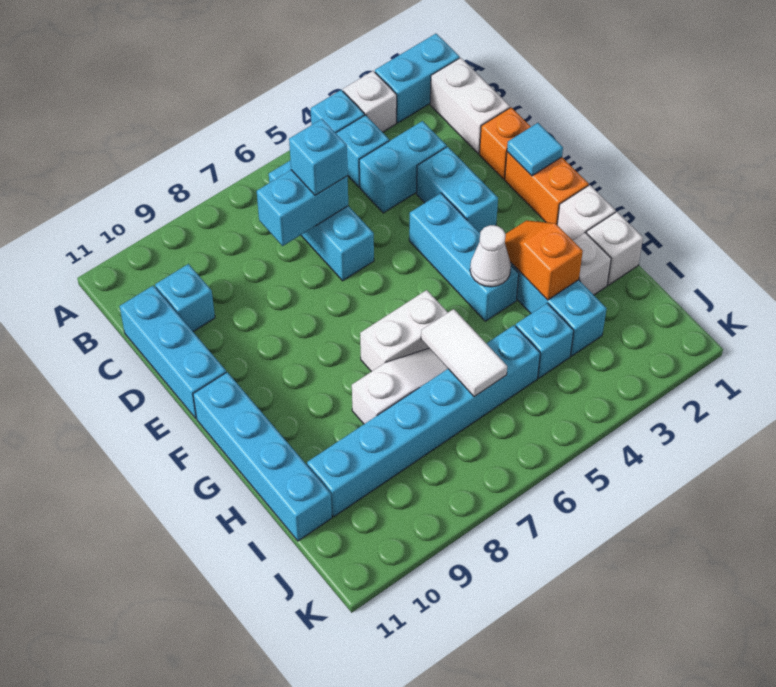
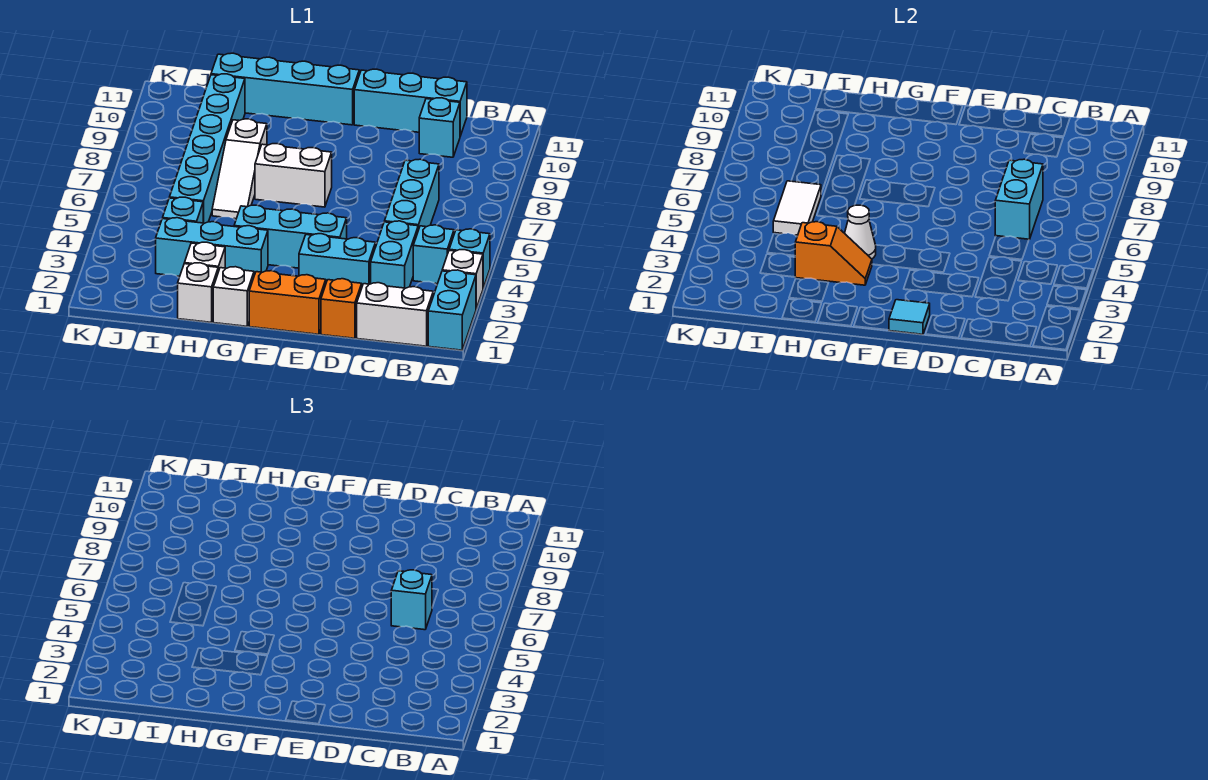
cyan 1x3 brick [269,161,374,281] -> cyan 1x3 brick turned to [384,159,439,230]
white 1x2 brick [360,290,448,372] -> white 1x2 brick turned to [255,144,332,207]
white 1x2 tile [421,309,507,397] -> white 1x2 tile turned to [773,181,821,235]

